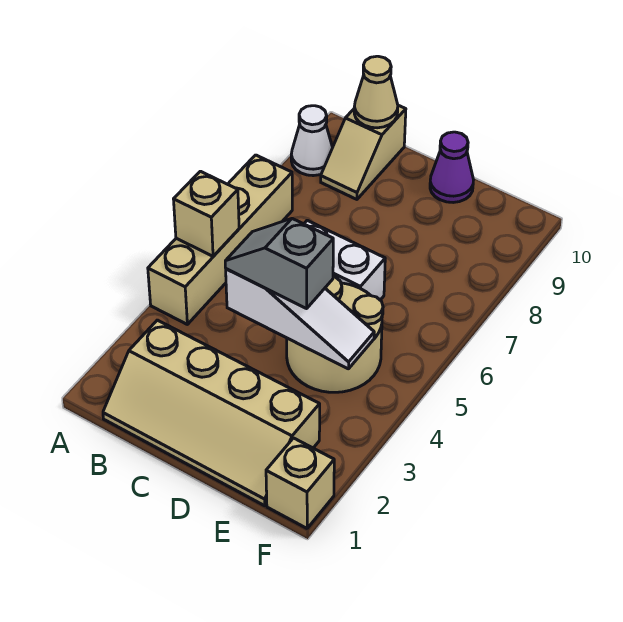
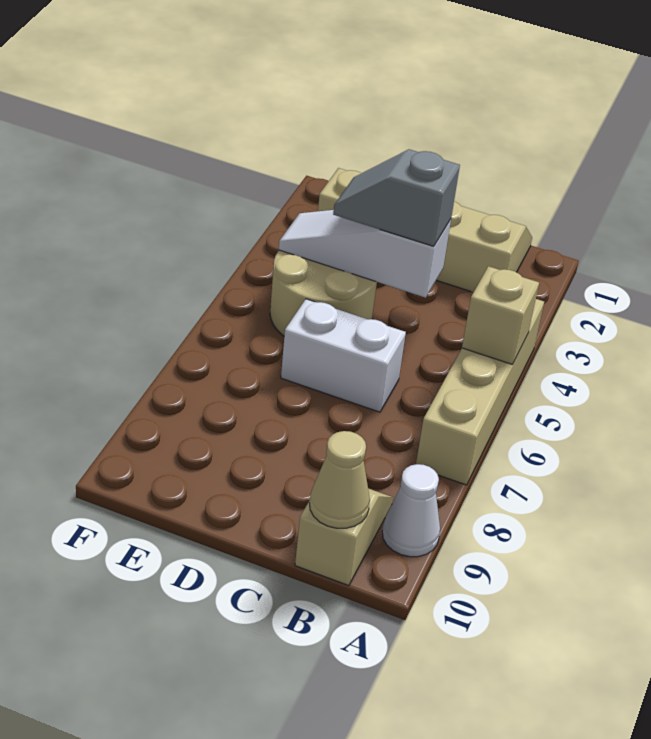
grey 1x2 slope [225,219,333,309] -> grey 1x2 slope turned to [333,149,460,246]
purple 1x1 cone [430,132,473,203] -> none
tan 1x1 brick [266,438,334,528] -> none

